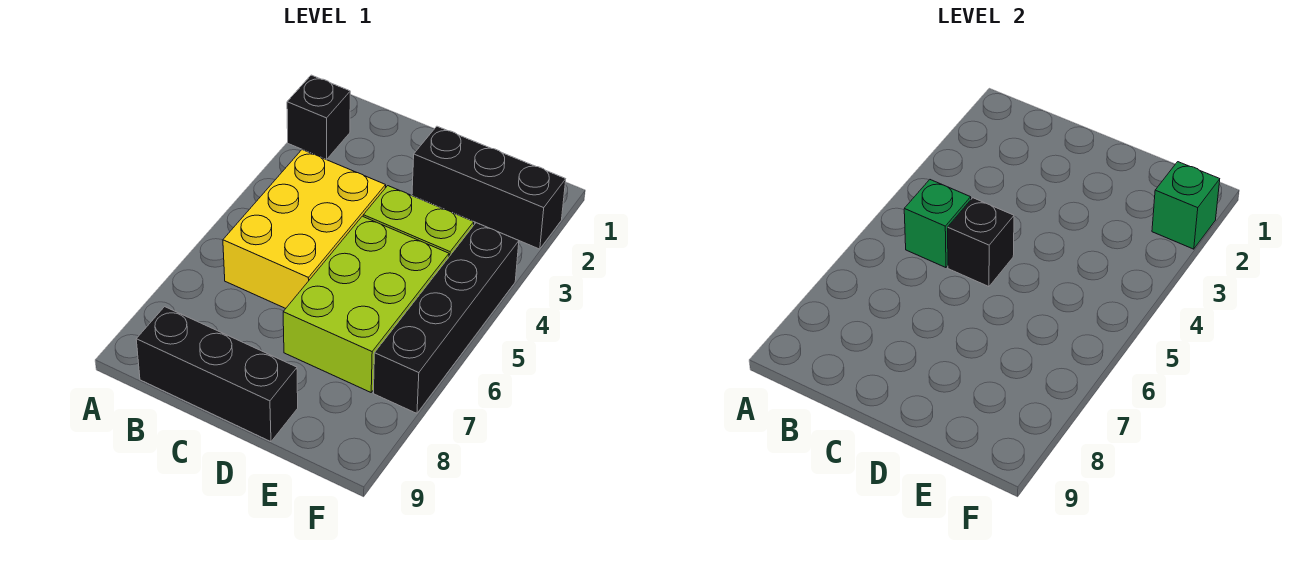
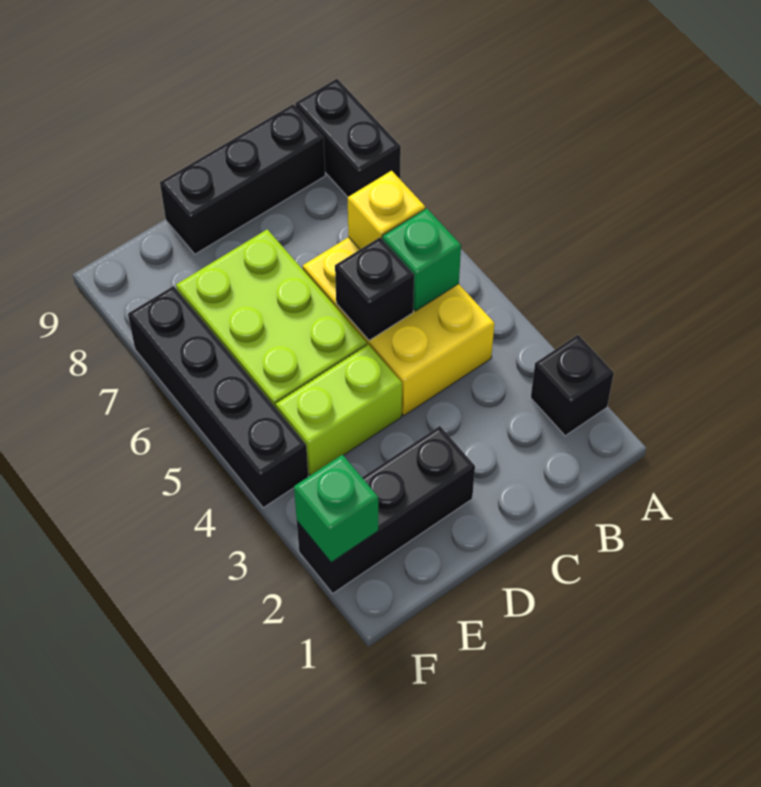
none -> black 1x2 brick [295,79,401,197]
none -> yellow 1x1 brick [348,171,425,249]

